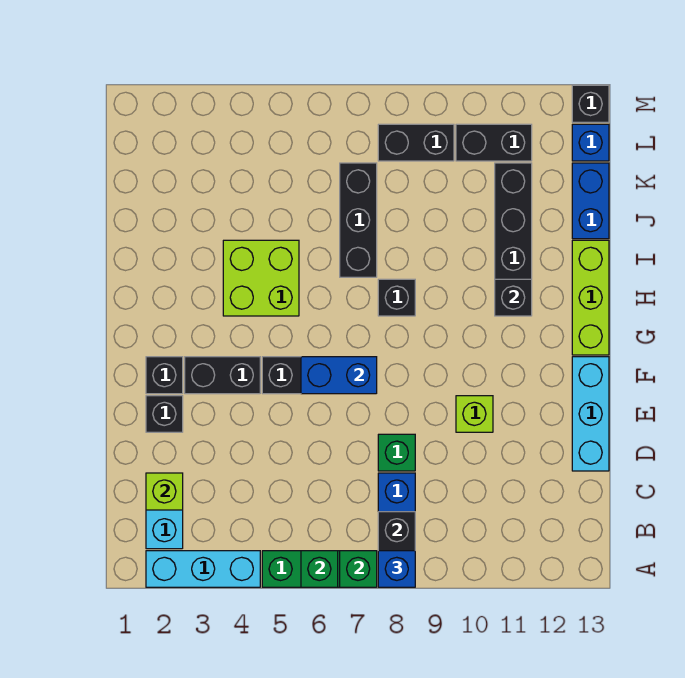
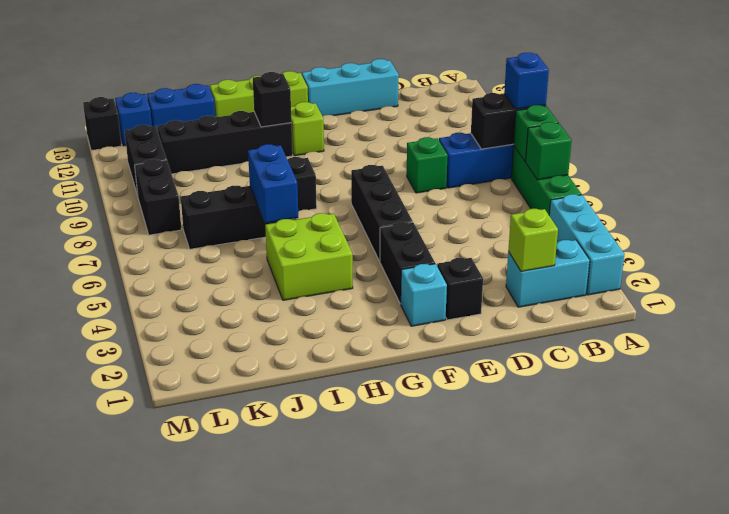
lime 1x1 brick [456,396,493,432] -> lime 1x1 brick moved to [291,102,324,156]
black 1x1 brick [146,357,183,394] -> cyan 1x1 brick [401,264,447,326]
blue 1x2 brick [301,357,377,394] -> blue 1x2 brick moved to [248,144,298,223]

